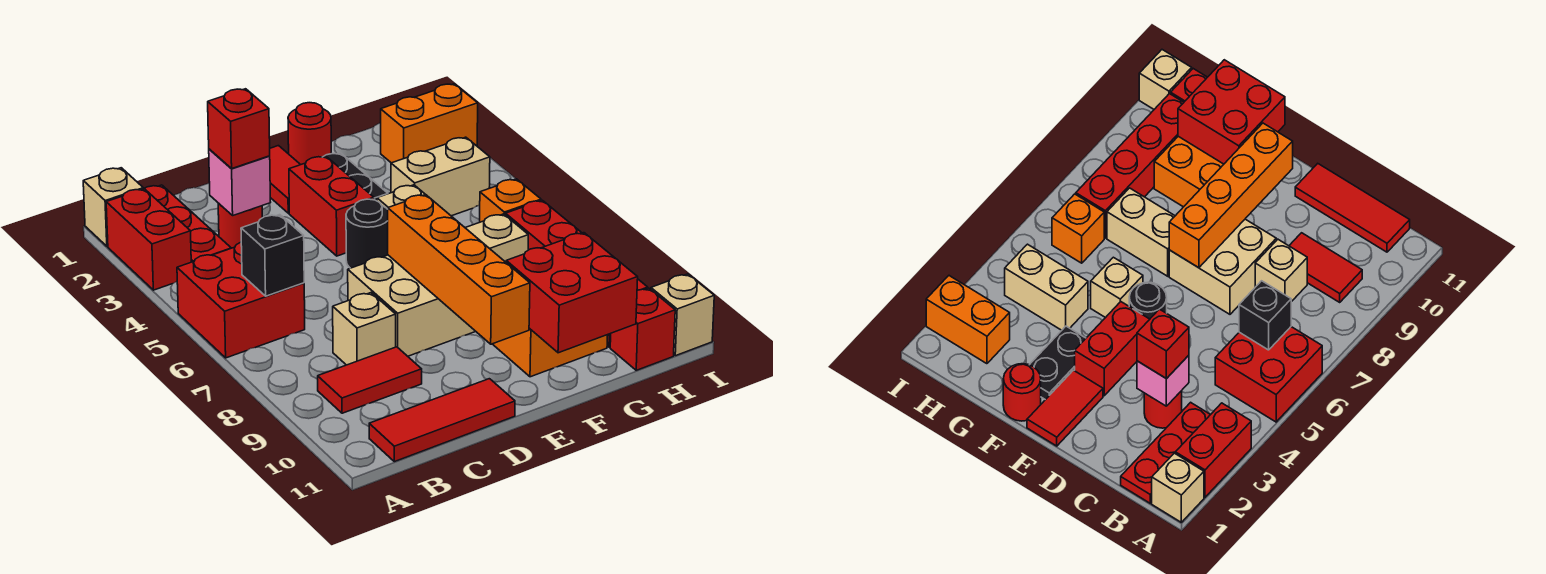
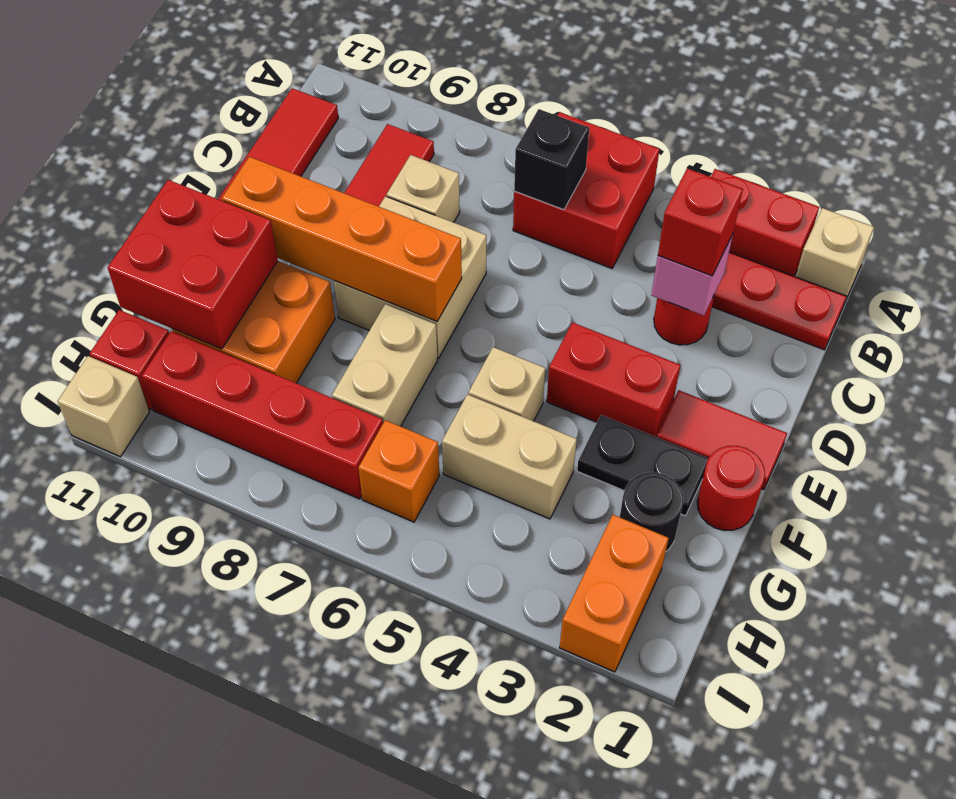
black 1x1 round brick [346,199,388,268] -> black 1x1 round brick moved to [620,472,683,551]
tan 1x2 brick [391,137,490,216] -> tan 1x2 brick turned to [442,394,577,519]

